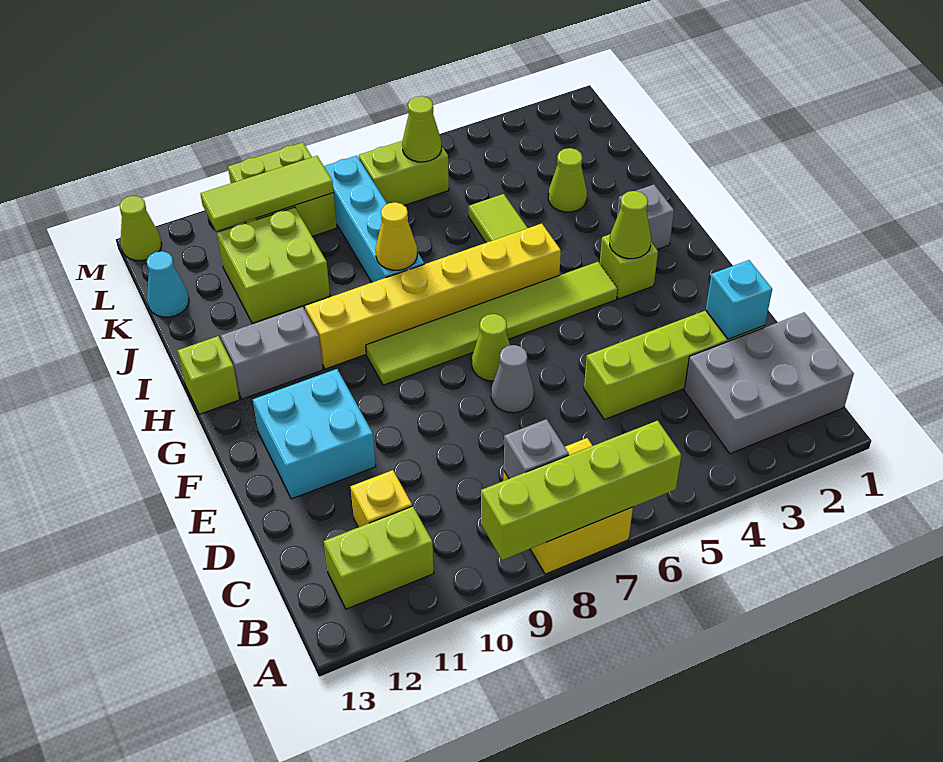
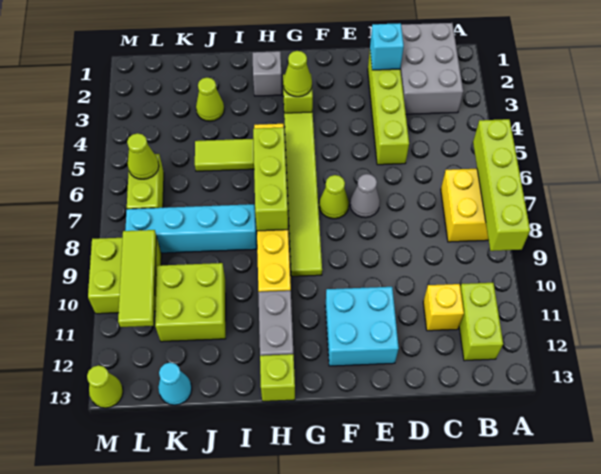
grey 1x1 brick [504,419,569,479] -> none
none -> lime 1x3 brick [253,127,288,231]
yellow 1x1 cone [376,202,417,270] -> none

